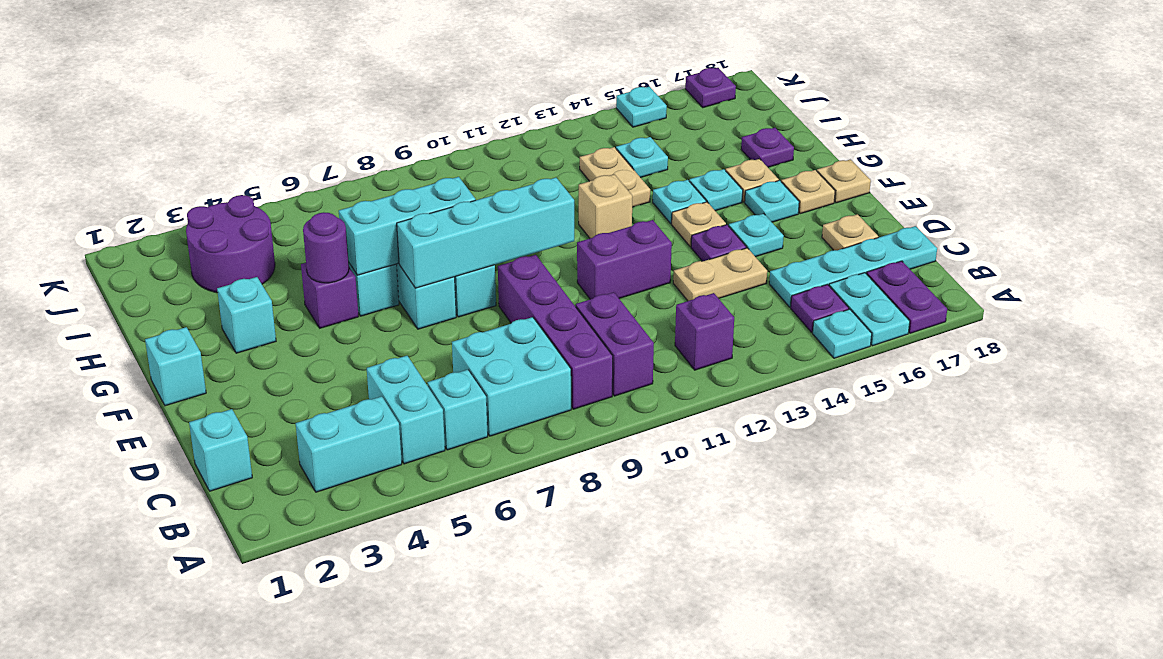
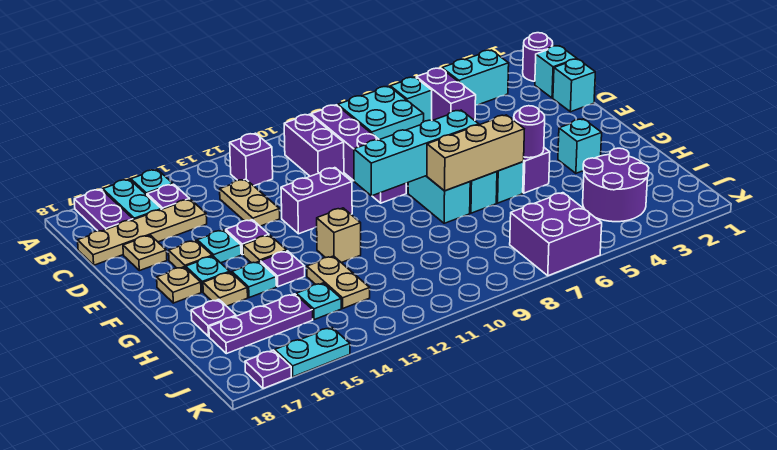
none -> purple 1x1 round brick [523,33,553,81]
cyan 1x2 brick [367,356,445,464] -> purple 1x2 brick [416,68,476,121]
cyan 1x4 plate [769,226,937,307] -> tan 1x4 plate [78,199,207,265]
tan 1x2 plate [673,248,767,301] -> tan 1x2 plate turned to [220,179,280,226]
cyan 1x1 brick [145,327,206,406] -> cyan 1x1 brick moved to [553,59,595,112]
tan 1x1 plate [817,160,871,203] -> tan 1x1 plate moved to [169,240,212,268]
cyan 1x3 brick [339,177,476,275] -> tan 1x3 brick [427,115,524,191]
cyan 1x1 plate [653,180,706,224] -> purple 1x1 plate [261,251,305,287]
none -> purple 1x3 plate [209,294,313,354]
none -> purple 2x2 brick [510,193,602,276]
cyan 1x1 plate [616,87,667,127] -> cyan 1x2 plate [275,327,350,377]

